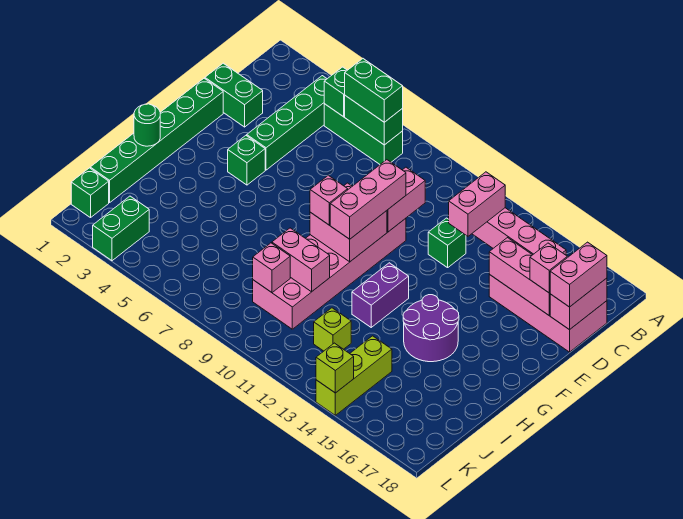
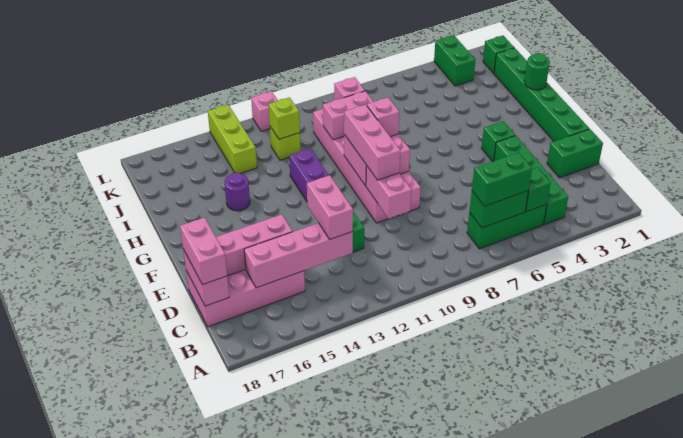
pink 1x1 brick [530,243,567,293] -> pink 1x1 brick moved to [251,91,278,131]
purple 2x2 round brick [403,295,459,362] -> purple 1x1 round brick [225,173,250,211]
lime 1x1 brick [316,343,354,393] -> lime 1x1 brick moved to [269,97,300,139]

